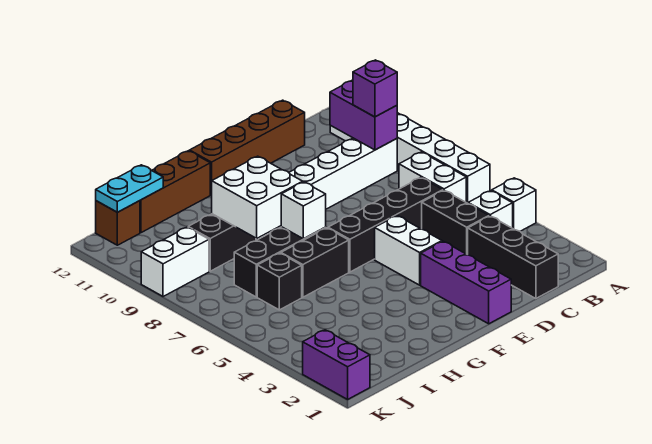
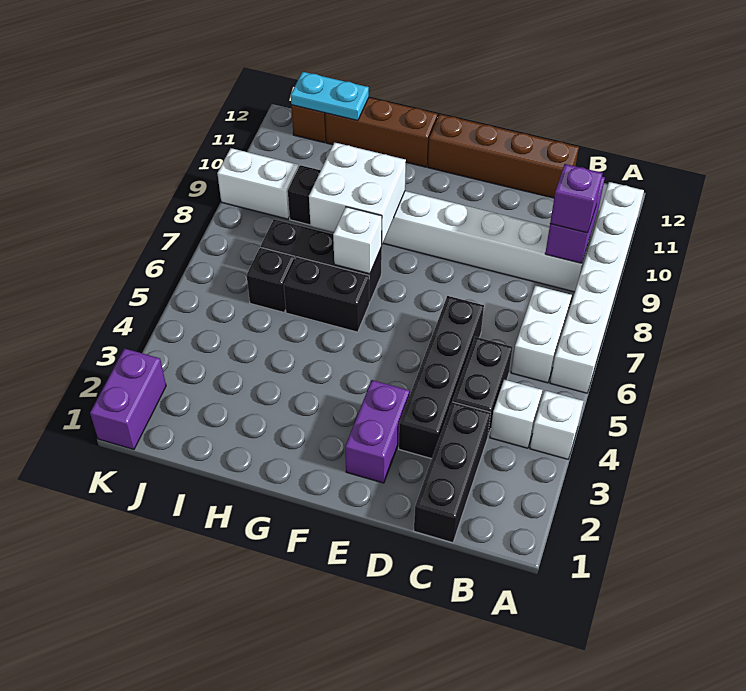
black 1x4 brick [328,178,443,272] -> black 1x4 brick turned to [399,296,484,459]
purple 1x3 brick [421,241,511,324] -> purple 1x2 brick [345,380,410,483]
white 1x2 brick [375,216,442,285] -> none

